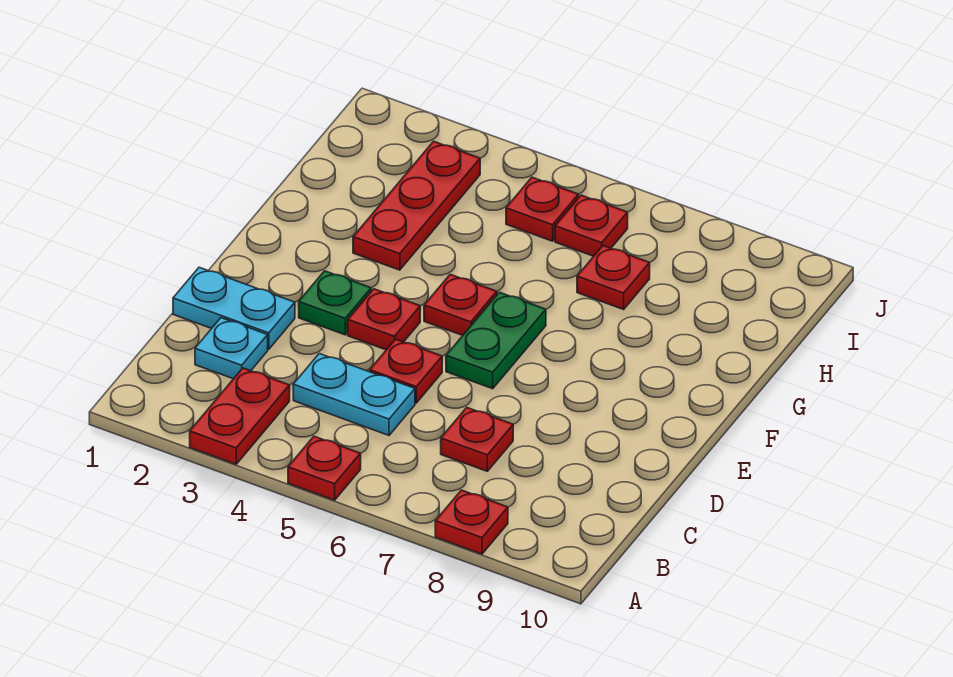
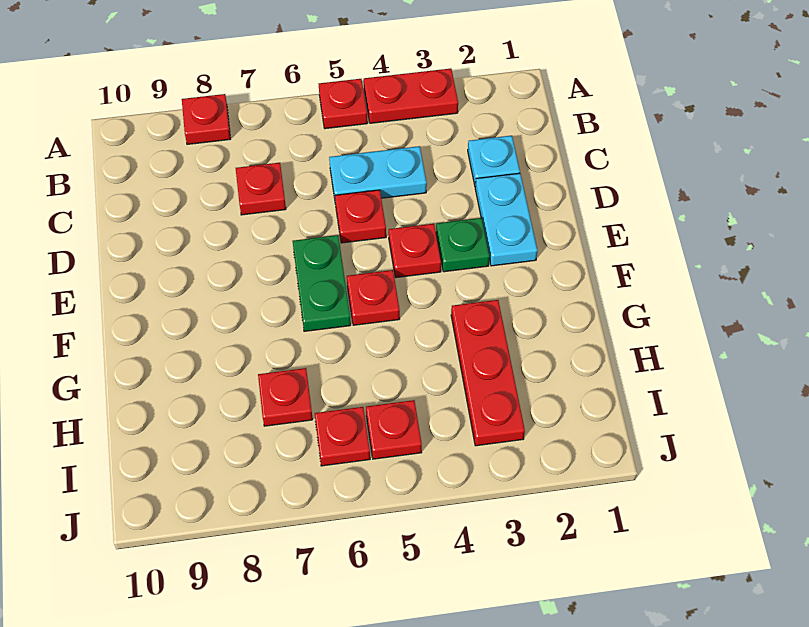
red 1x2 plate [190,368,290,464] -> red 1x2 plate turned to [364,68,458,123]
cyan 1x2 plate [173,267,295,349] -> cyan 1x2 plate turned to [475,173,538,266]

